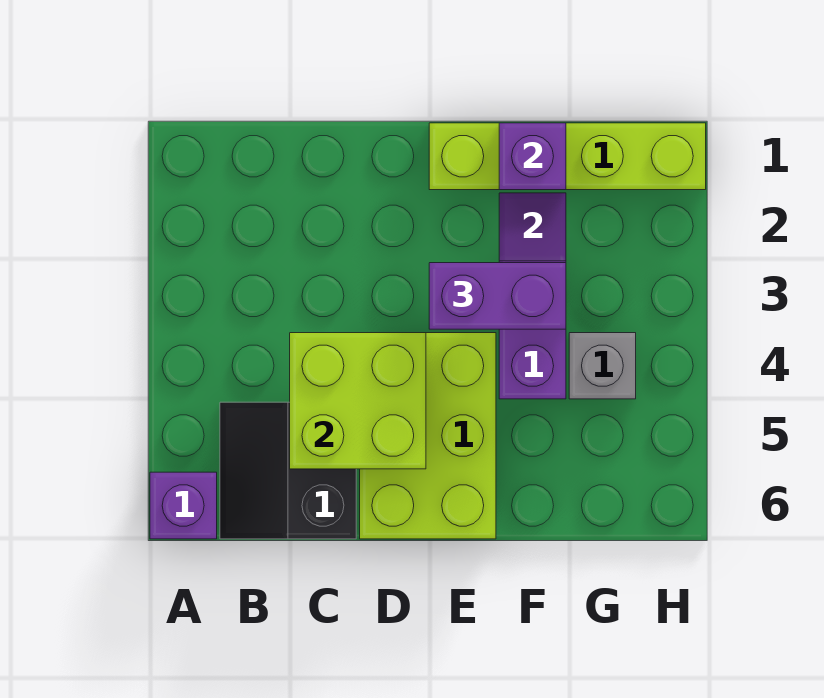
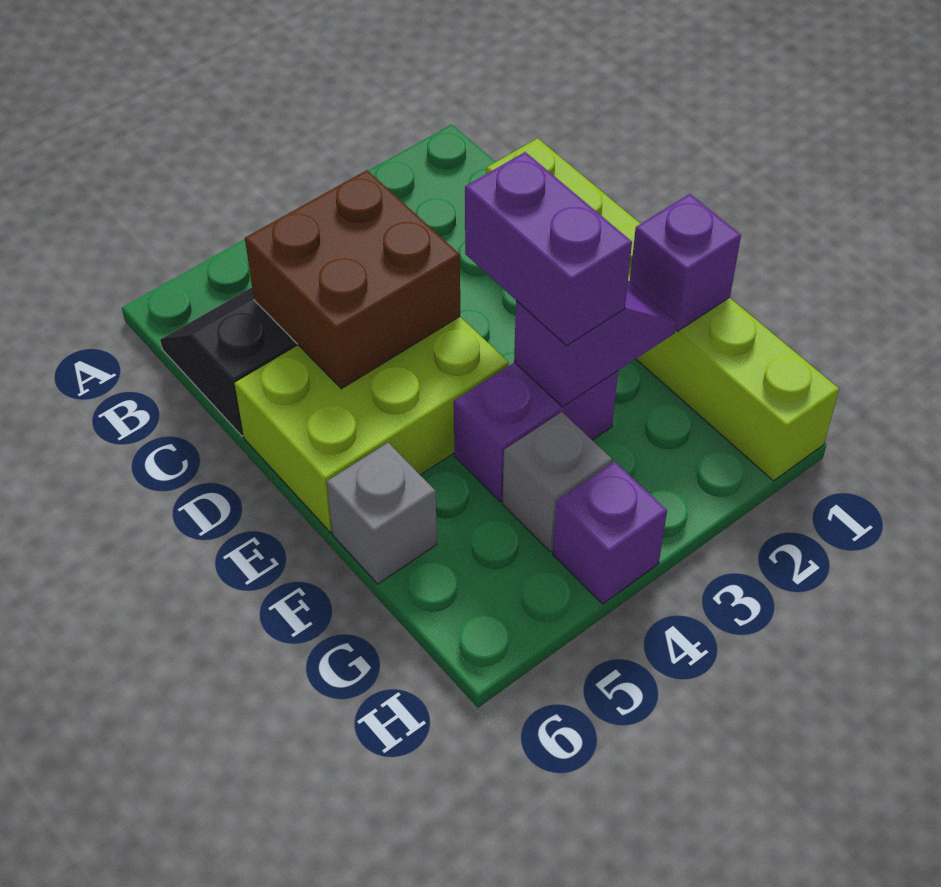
purple 1x1 brick [150,472,217,539] -> purple 1x1 brick moved to [553,461,667,604]
lime 2x2 brick [290,333,426,469] -> brown 2x2 brick [245,170,460,389]
lime 1x4 brick [429,123,706,190] -> lime 1x6 brick [486,138,839,481]
none -> grey 1x1 brick [327,443,437,584]

